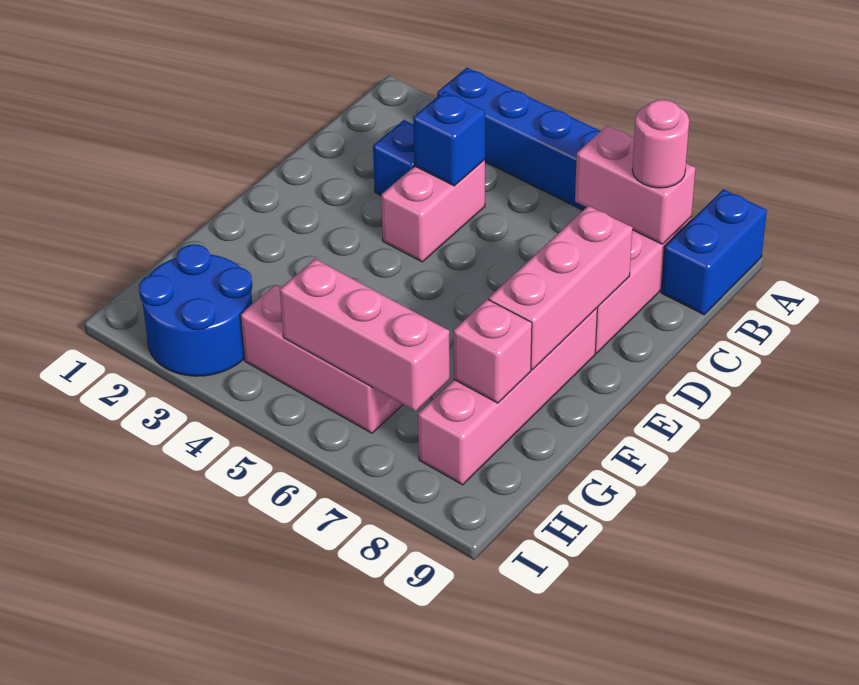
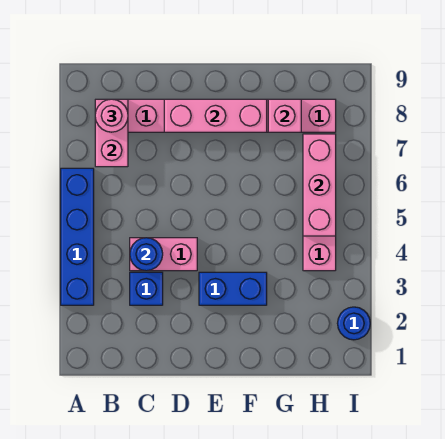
blue 1x2 brick [661,189,767,315] -> blue 1x2 brick moved to [199,272,267,305]
blue 1x1 brick [413,91,485,186] -> blue 1x1 round brick [130,238,163,271]
blue 2x2 round brick [139,244,252,376] -> blue 1x1 round brick [337,307,370,340]

